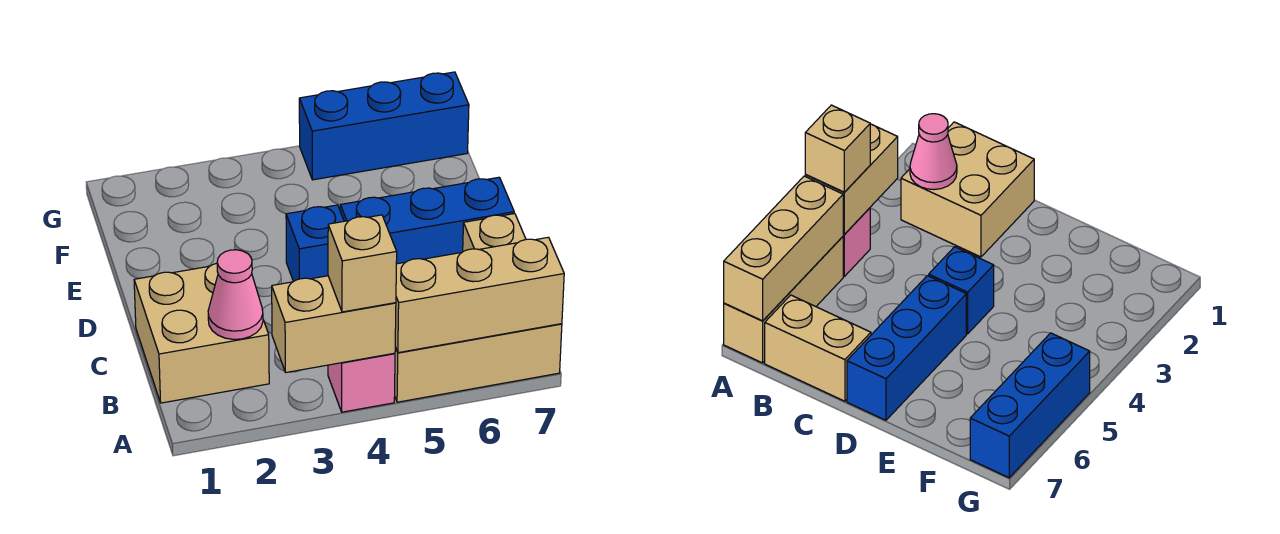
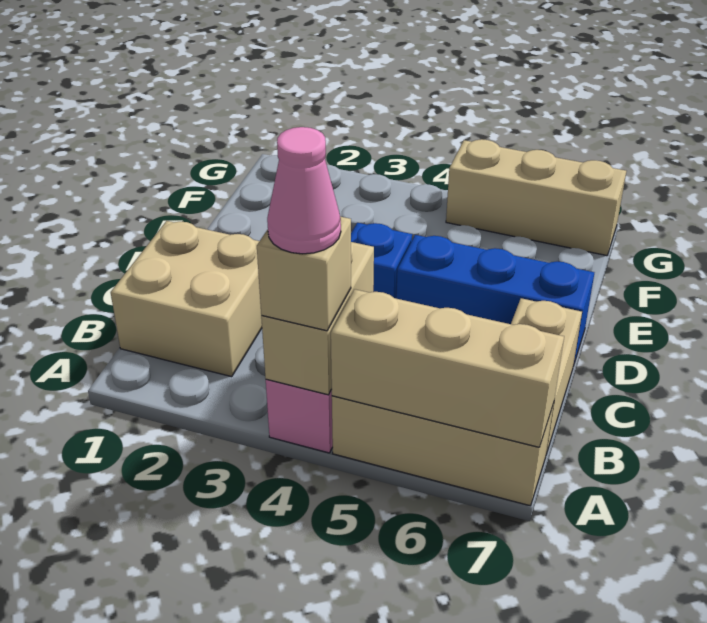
tan 1x2 brick [272,276,396,372] -> tan 1x2 brick turned to [261,242,374,395]
pink 1x1 cone [208,250,263,339] -> pink 1x1 cone moved to [267,127,341,254]
blue 1x3 brick [299,72,469,180] -> tan 1x3 brick [446,139,626,256]

